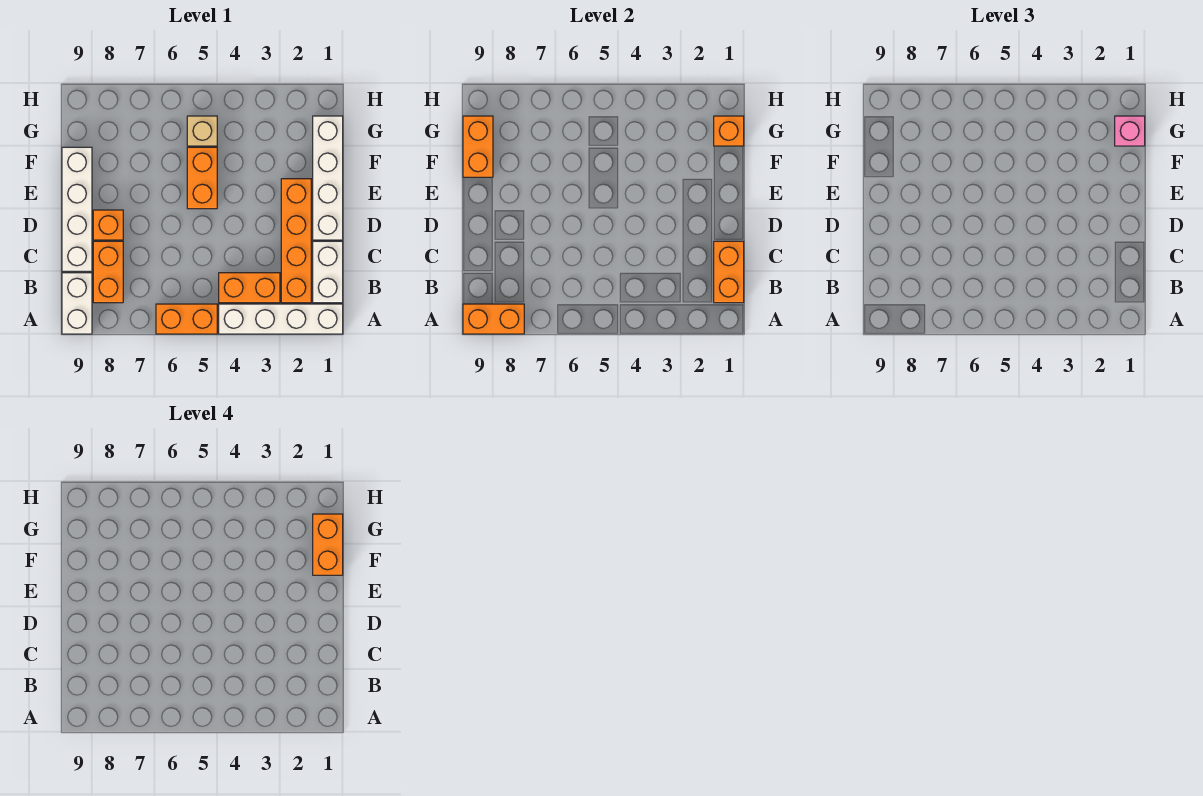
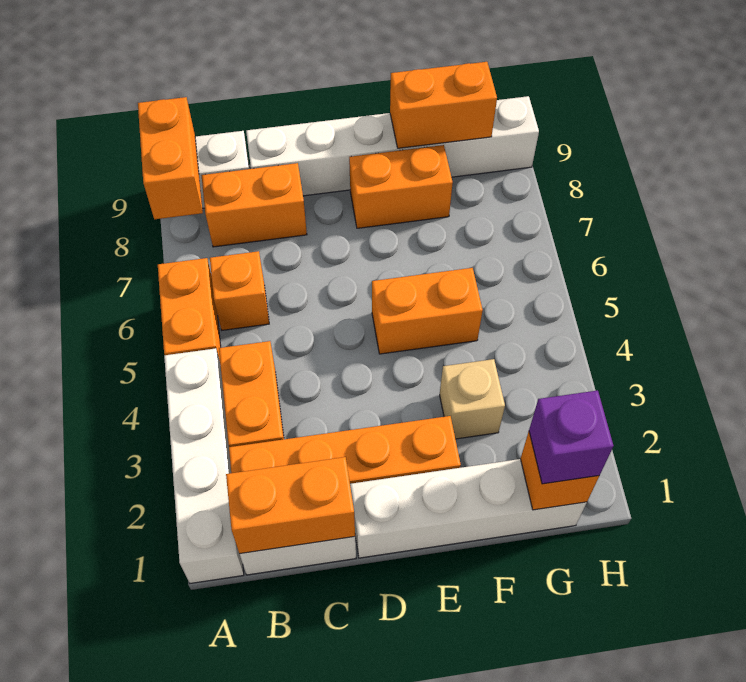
white 1x4 brick [62,147,92,271] -> white 1x6 brick [246,96,539,196]
orange 1x1 brick [93,210,123,240] -> orange 1x1 brick moved to [210,251,269,330]
orange 1x2 brick [313,514,343,575] -> orange 1x2 brick moved to [349,145,453,228]
pink 1x1 brick [1115,116,1145,146] -> purple 1x1 brick [529,390,614,484]
tan 1x1 brick [187,116,217,146] -> tan 1x1 brick moved to [440,359,505,439]

